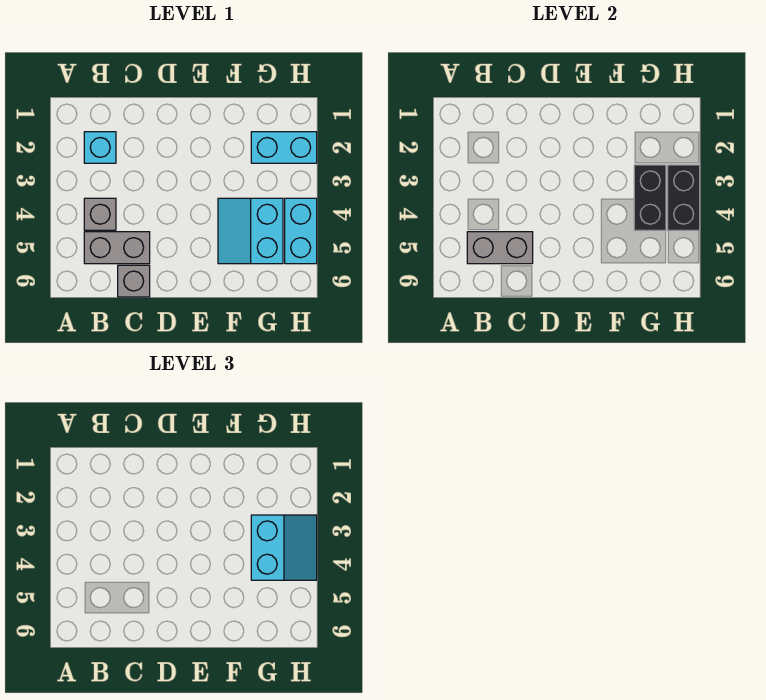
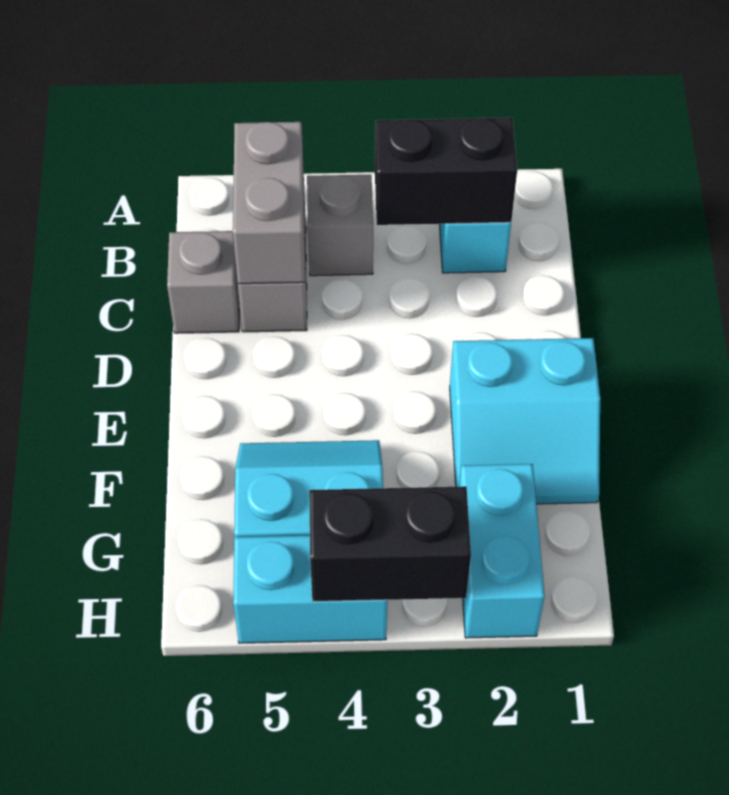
black 1x2 brick [634,165,666,230] -> black 1x2 brick moved to [375,118,517,225]
cyan 2x2 slope [251,515,317,580] -> cyan 2x2 slope moved to [450,338,600,504]

